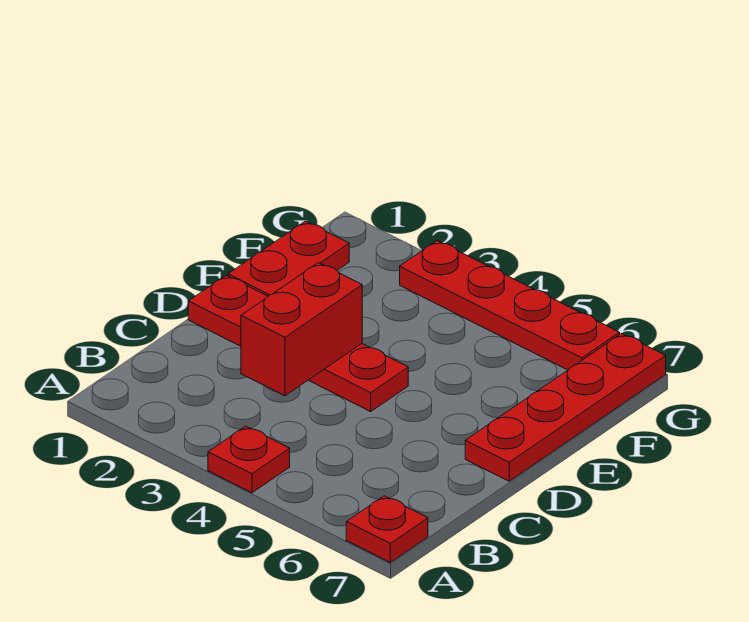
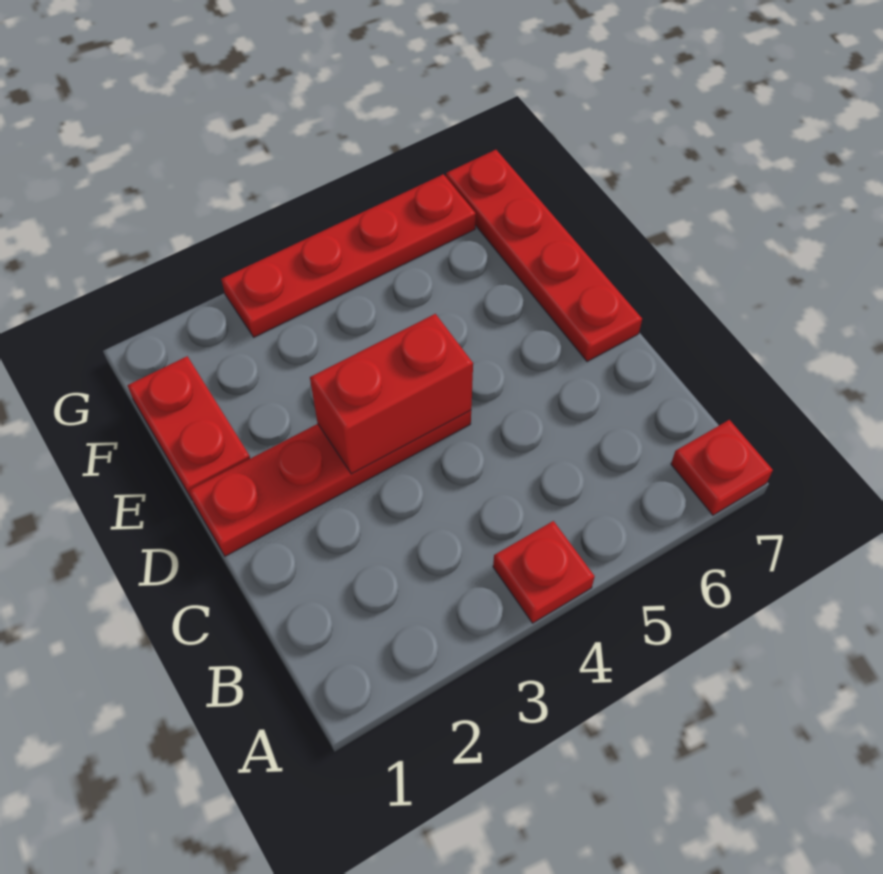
red 1x2 brick [241,263,362,396] -> red 1x2 brick turned to [310,314,473,474]

